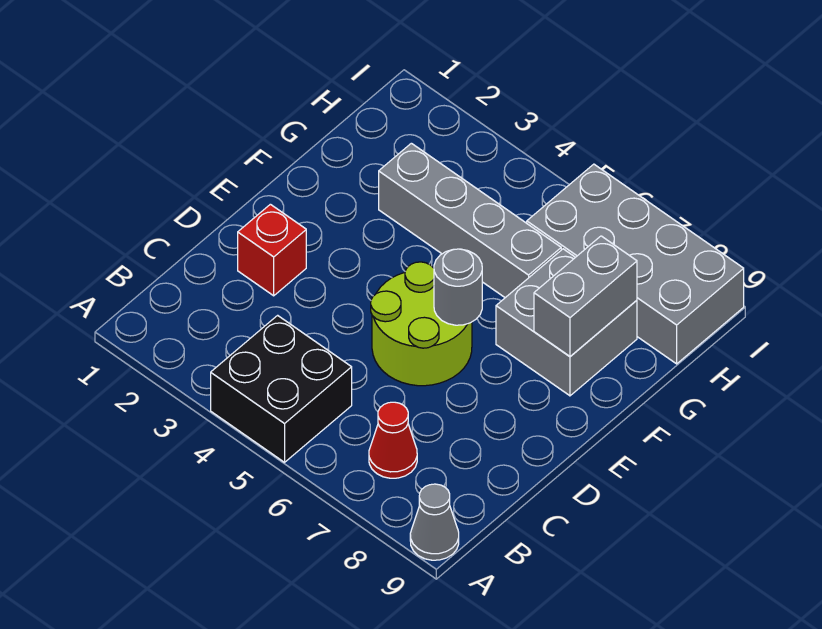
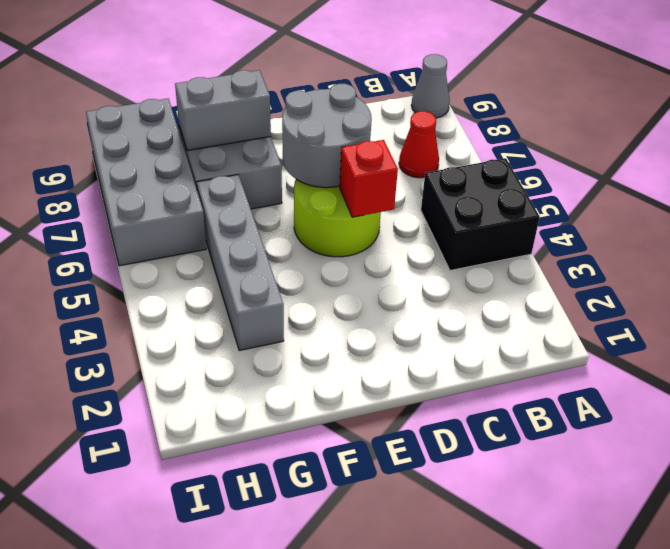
red 1x1 brick [238,204,306,296] -> red 1x1 brick moved to [340,140,398,217]
grey 1x1 round brick [434,249,482,325] -> grey 2x2 round brick [282,84,372,188]

